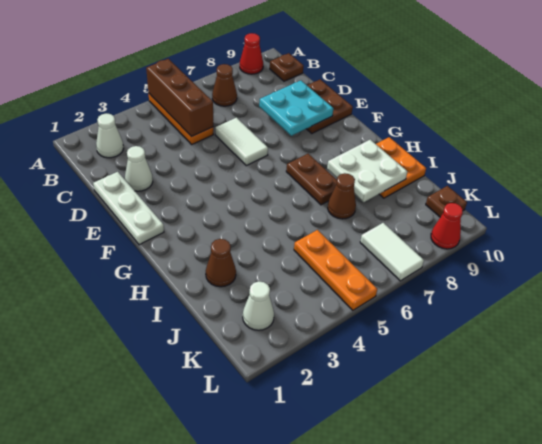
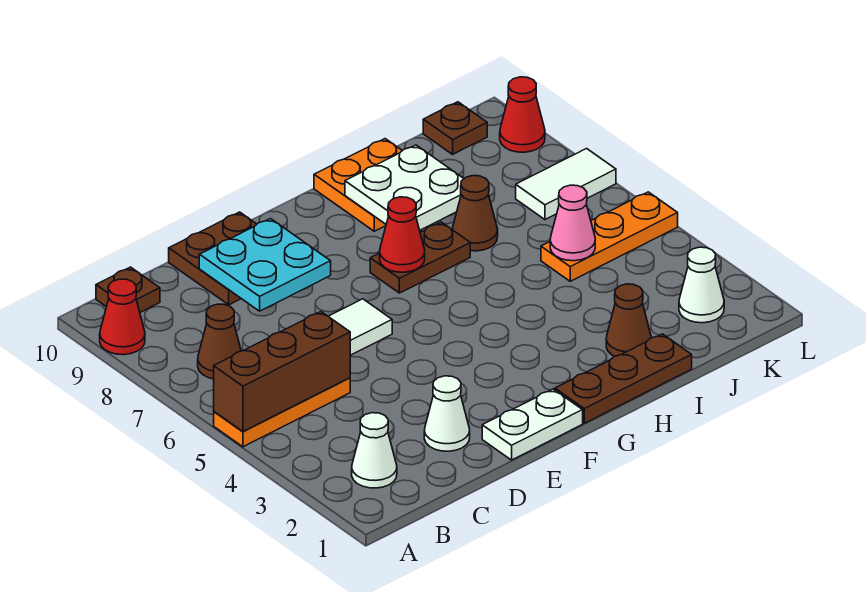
white 1x3 plate [93,172,164,245] -> white 1x2 plate [482,389,583,460]
none -> brown 1x3 plate [555,334,692,423]
none -> red 1x1 cone [380,197,425,272]
none -> pink 1x1 cone [550,185,595,261]

